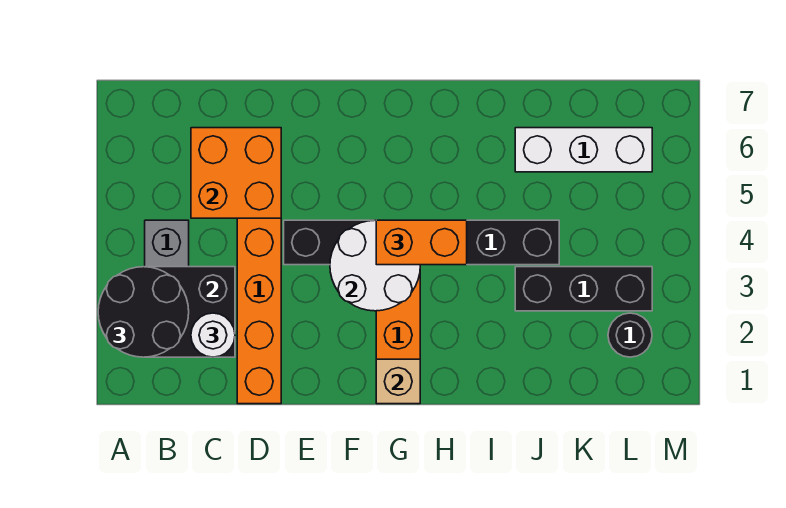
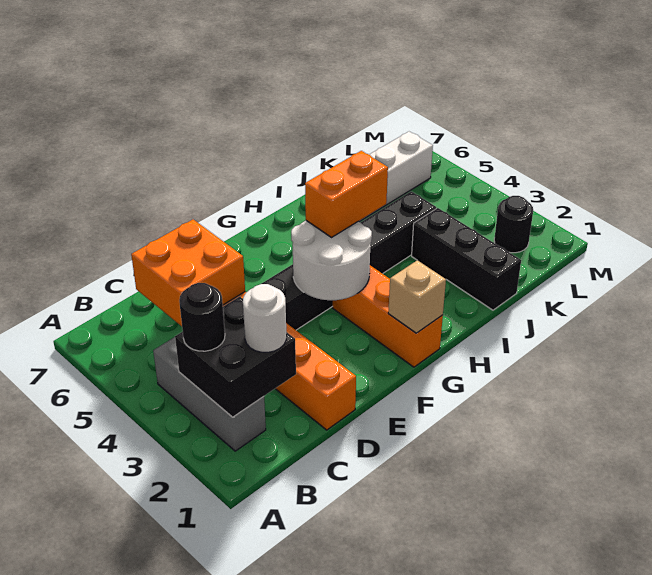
black 2x2 round brick [98,267,189,357] -> black 1x1 round brick [179,283,225,351]
black 1x3 brick [515,267,652,311] -> black 1x3 brick turned to [412,208,521,310]

